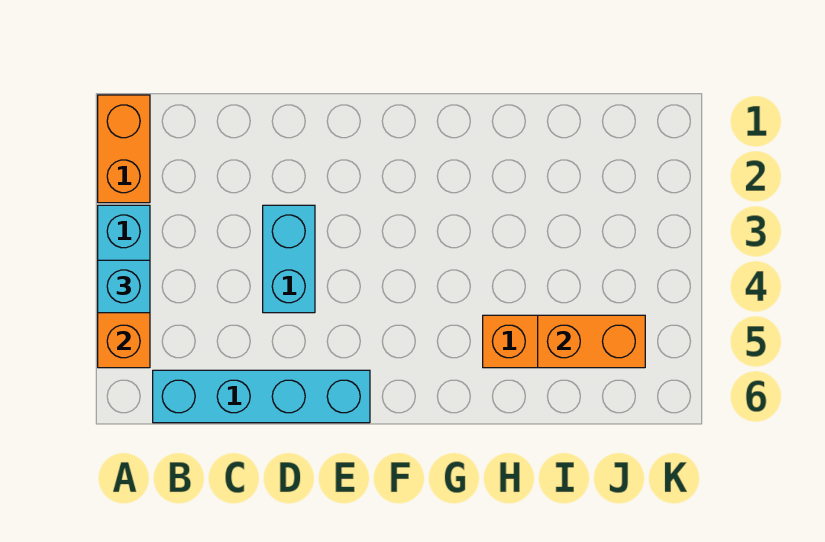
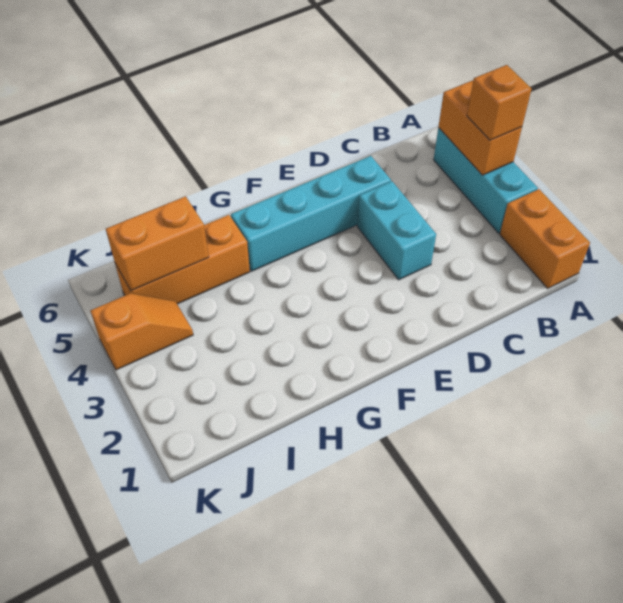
cyan 1x1 brick [98,260,150,313] -> orange 1x1 brick [467,65,532,140]
cyan 1x4 brick [153,370,370,423] -> cyan 1x4 brick moved to [231,156,391,271]
none -> orange 1x2 slope [91,293,193,370]

